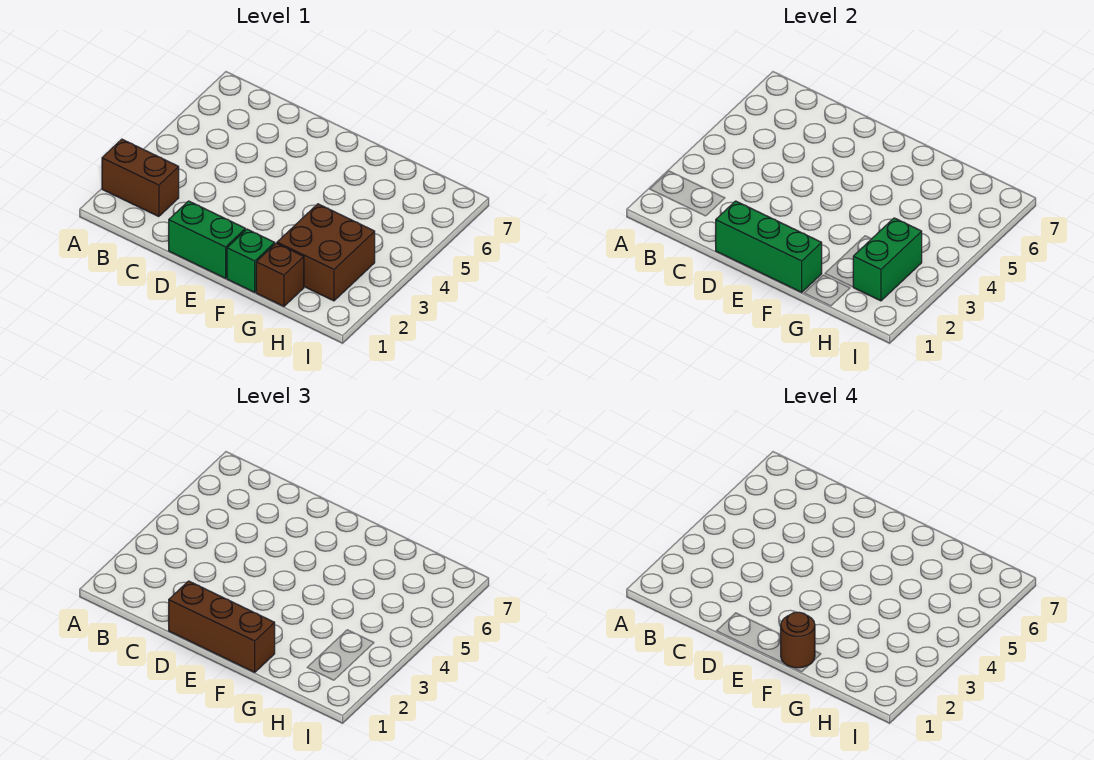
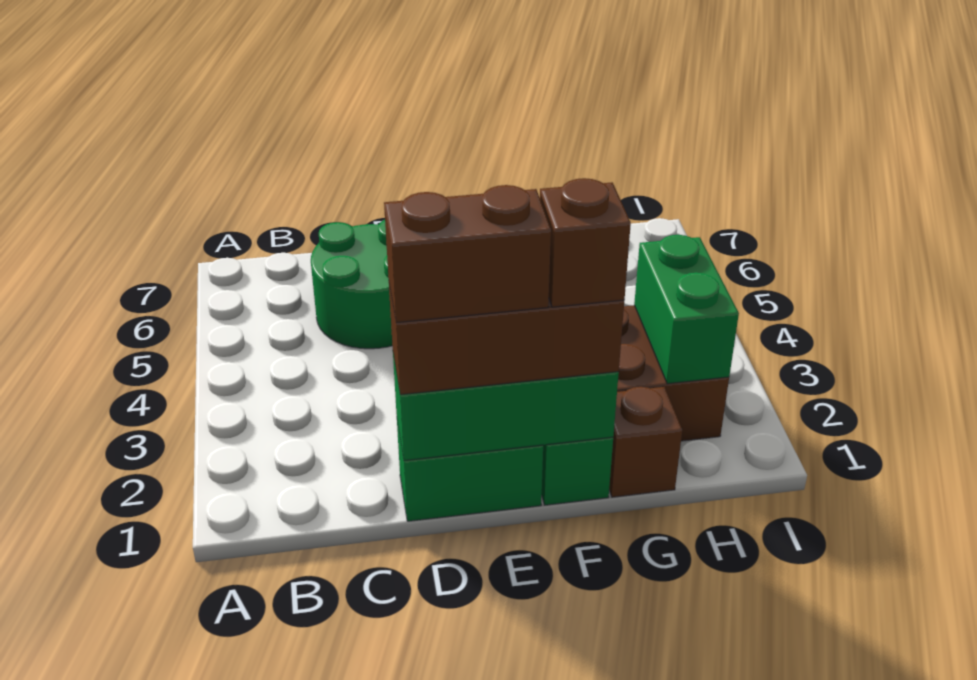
brown 1x2 brick [102,139,179,217] -> brown 1x2 brick moved to [384,185,551,323]
none -> green 2x2 round brick [311,220,392,349]
brown 1x1 round brick [781,612,815,668] -> brown 1x1 brick [540,178,631,307]

